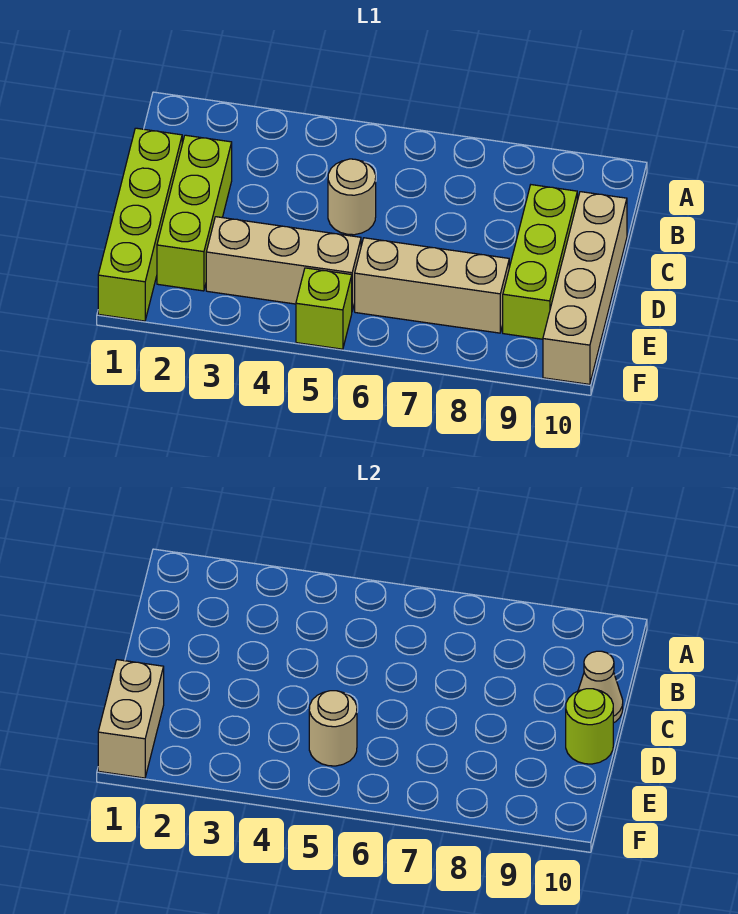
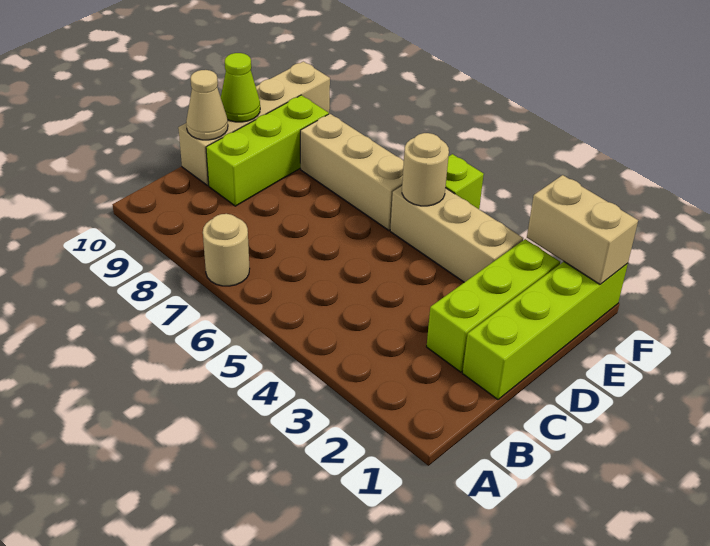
tan 1x1 round brick [328,159,376,235] -> tan 1x1 round brick moved to [203,214,250,286]
lime 1x1 round brick [566,689,613,764] -> lime 1x1 cone [221,53,260,122]
tan 1x2 brick [98,660,164,778] -> tan 1x2 brick turned to [527,175,638,284]

